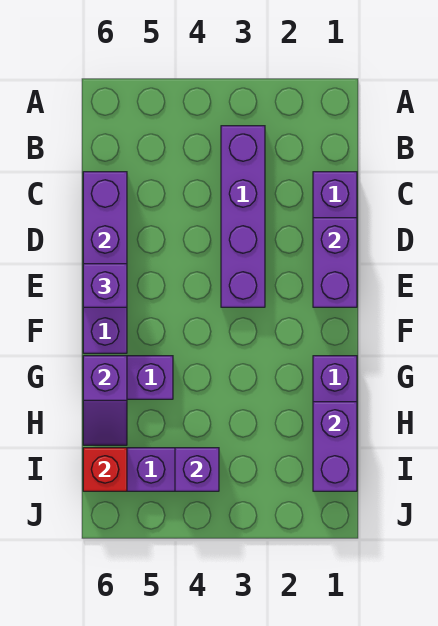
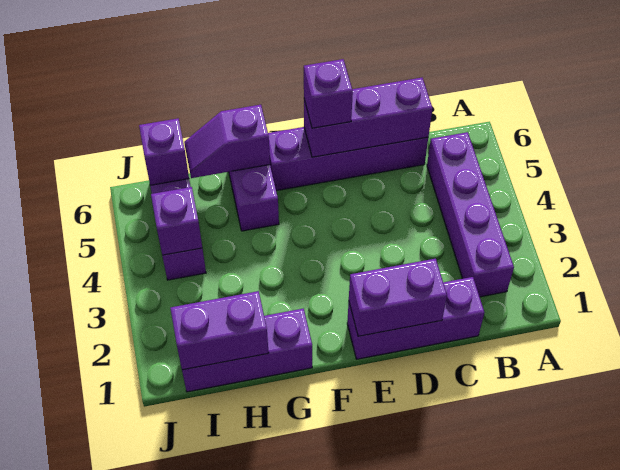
purple 1x4 brick [221,126,265,307] -> purple 1x4 brick turned to [427,132,514,297]
red 1x1 brick [83,448,127,491] -> purple 1x1 brick [139,119,189,185]

